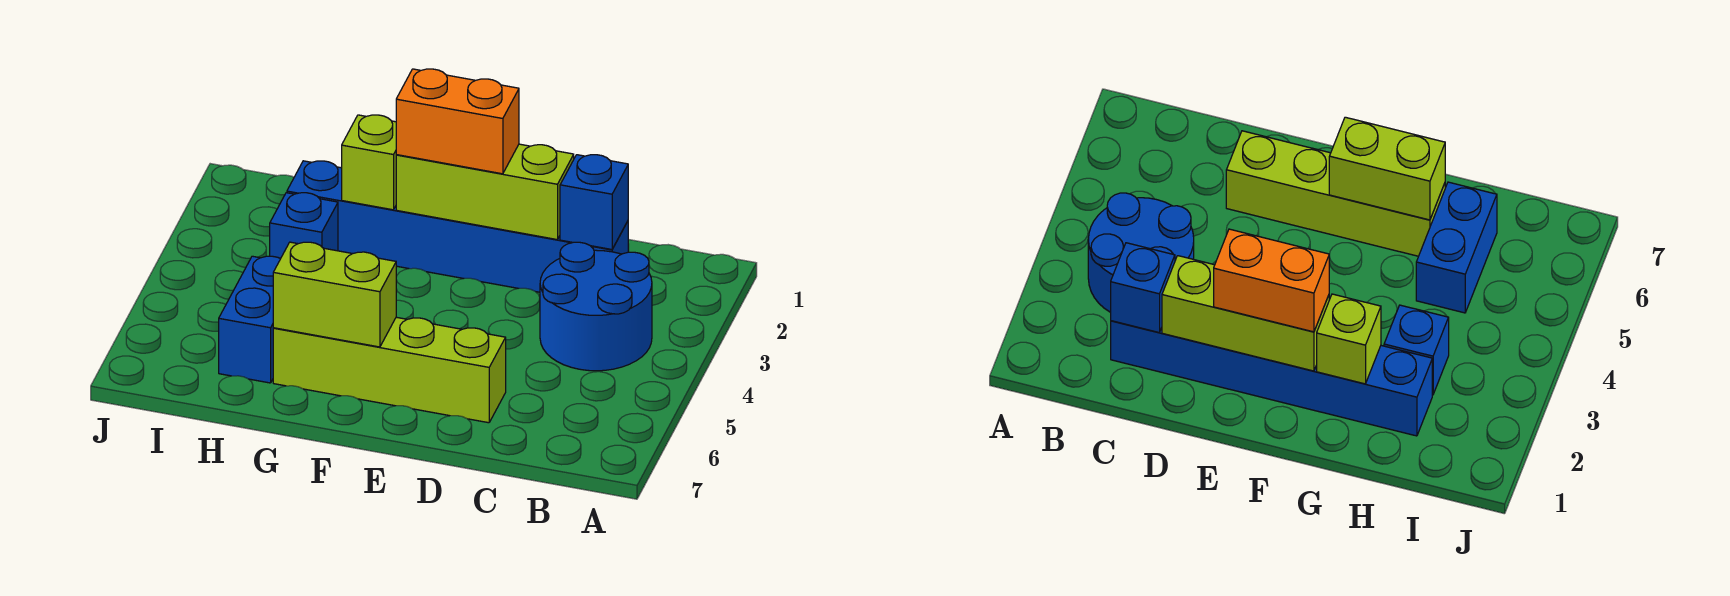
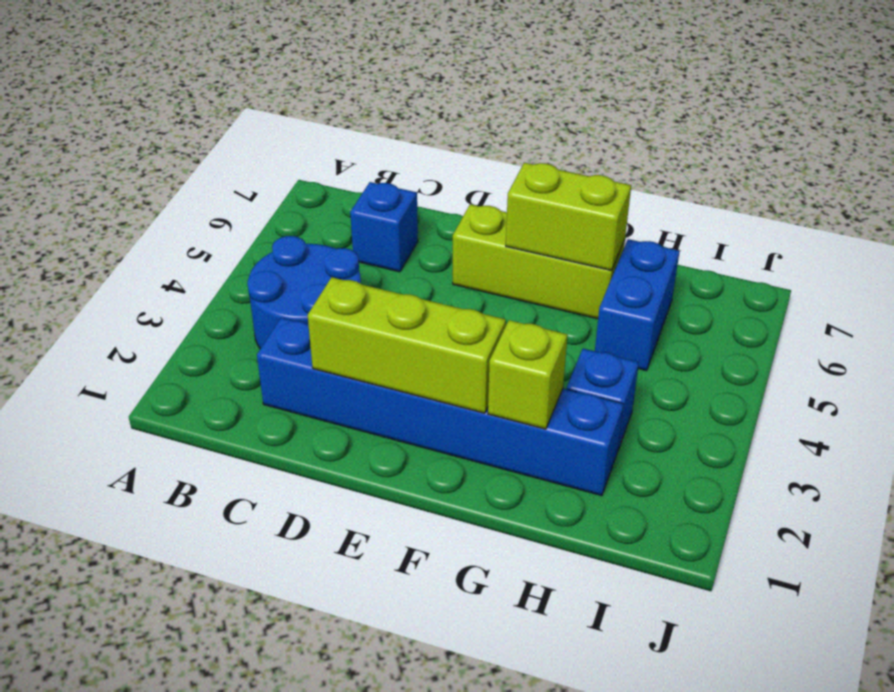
blue 1x1 brick [560,155,628,249] -> blue 1x1 brick moved to [350,182,418,272]
lime 1x4 brick [273,317,506,423] -> lime 1x3 brick [453,204,625,319]
orange 1x2 brick [396,69,519,174] -> none

